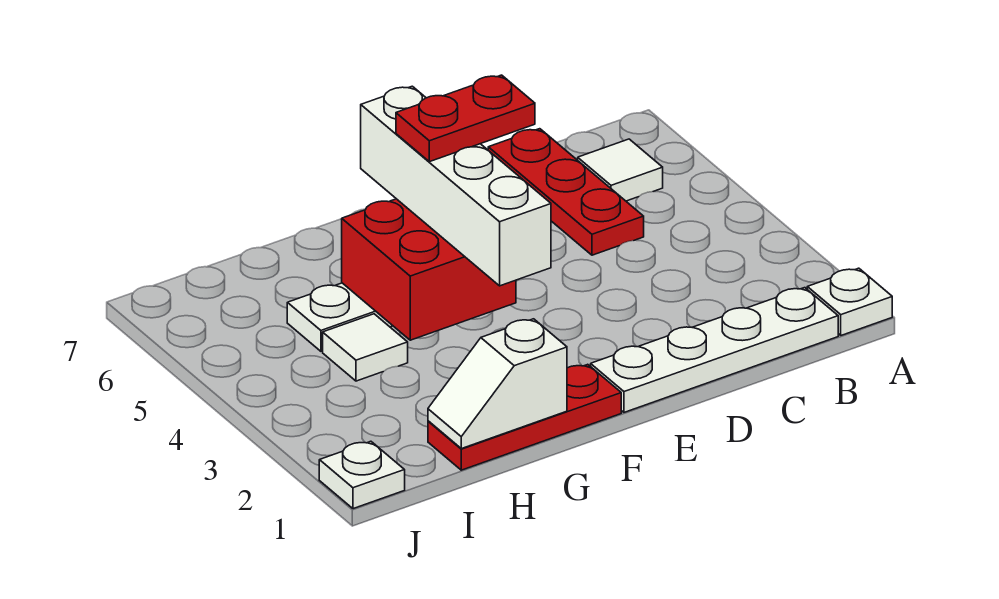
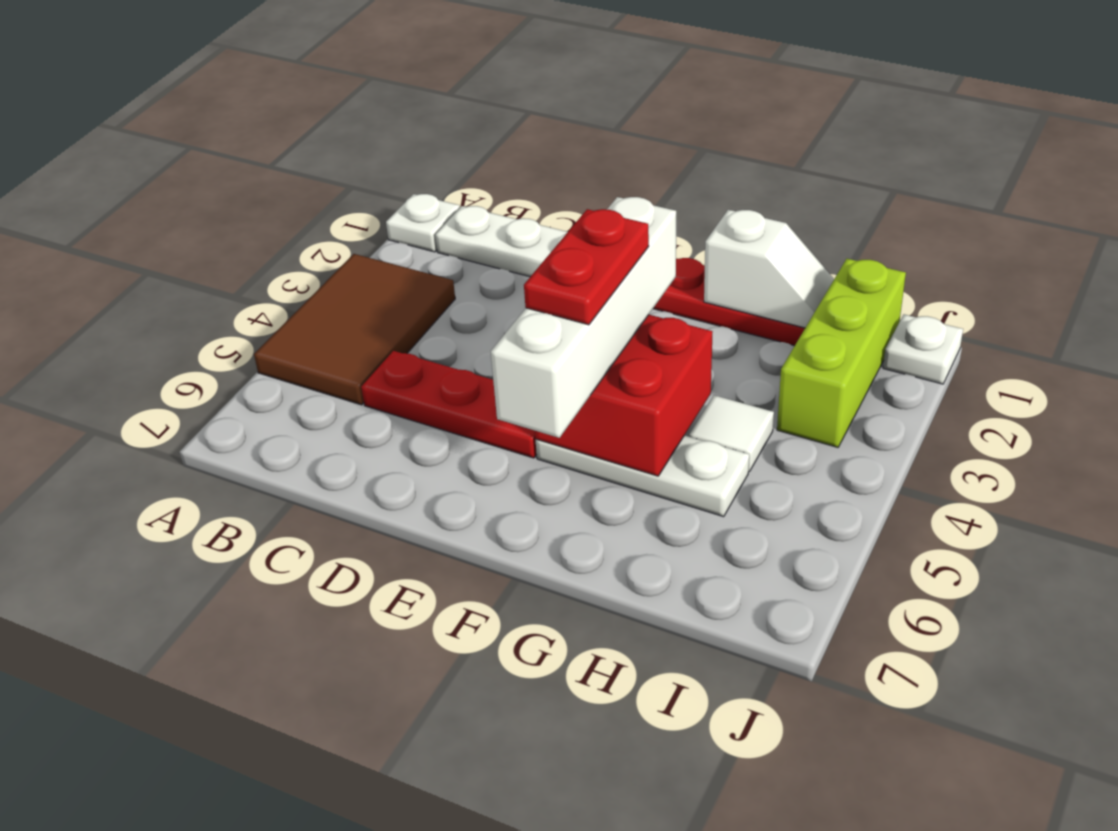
none -> brown 2x3 tile [254,254,455,405]
white 1x1 tile [578,139,663,201] -> none
red 1x3 plate [488,129,644,255] -> red 1x3 plate turned to [361,351,537,458]
red 1x2 plate [396,75,535,162] -> red 1x2 plate turned to [524,209,649,325]
none -> lime 1x3 brick [777,259,906,447]

